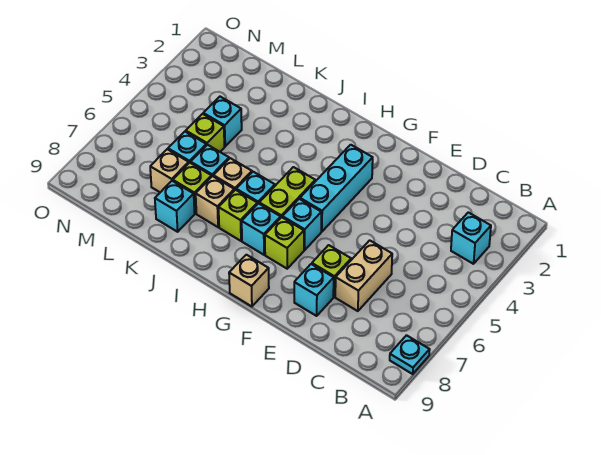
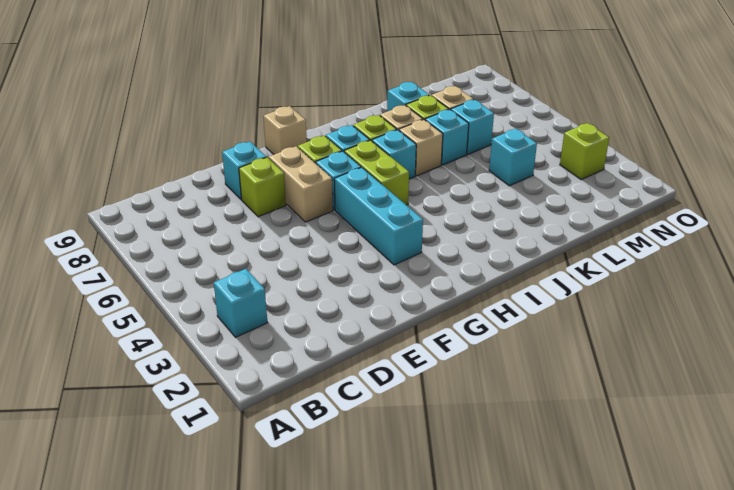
cyan 1x1 plate [390,335,430,374] -> none
tan 1x2 brick [335,240,392,311] -> tan 1x2 brick moved to [269,146,333,222]
lime 1x1 brick [186,114,224,152] -> lime 1x1 brick moved to [560,123,609,179]

